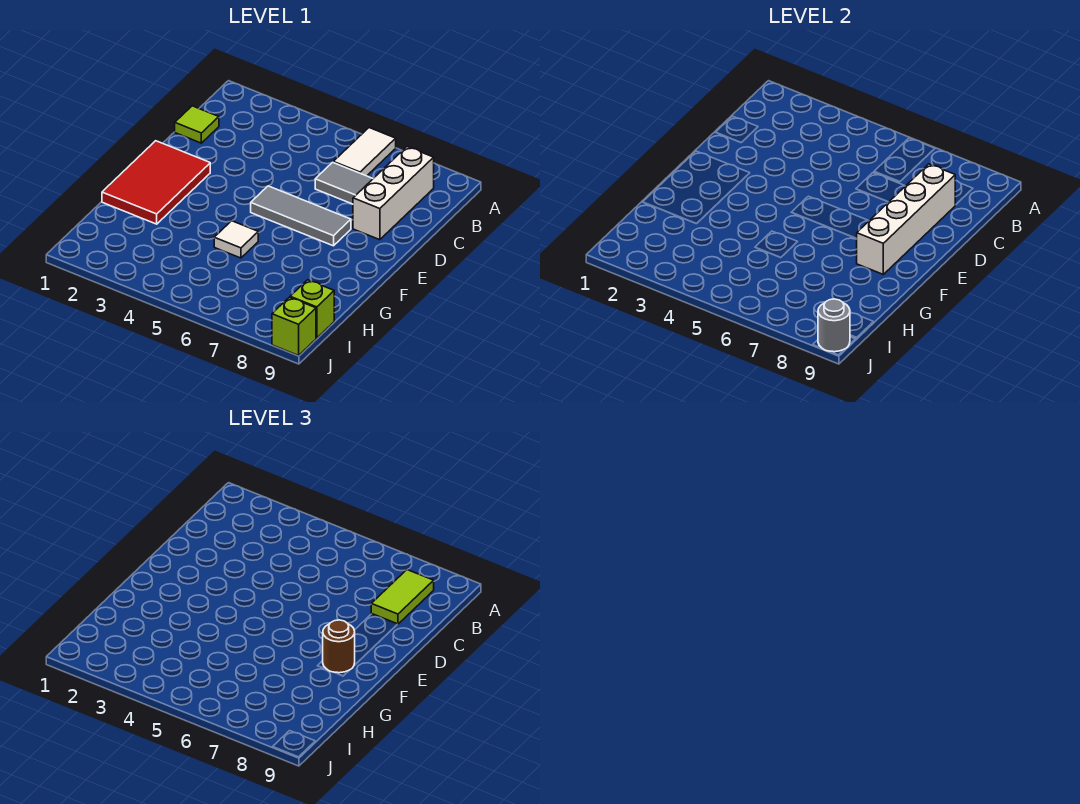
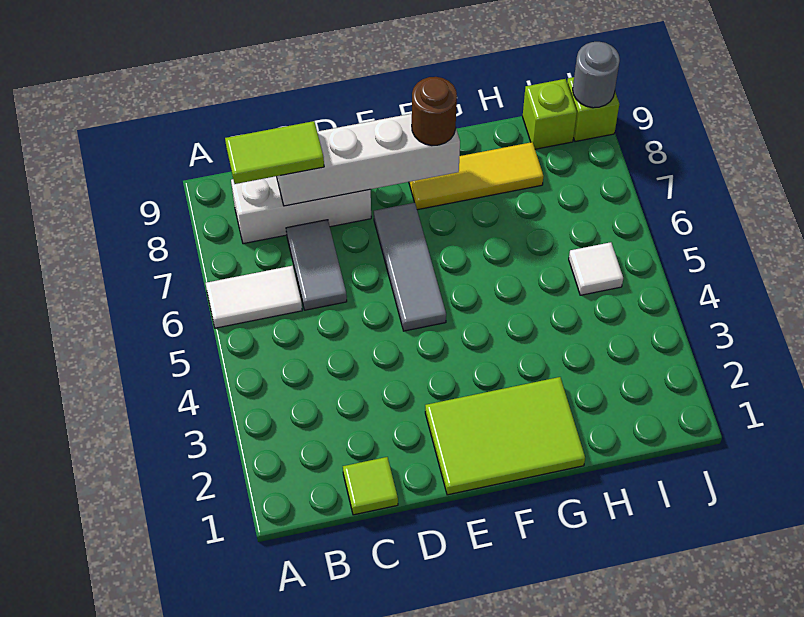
red 2x3 tile [102,141,210,224] -> lime 2x3 tile [425,377,585,495]
none -> yellow 1x3 tile [409,142,543,210]
white 1x1 tile [214,221,258,258] -> white 1x1 tile moved to [569,242,623,295]

